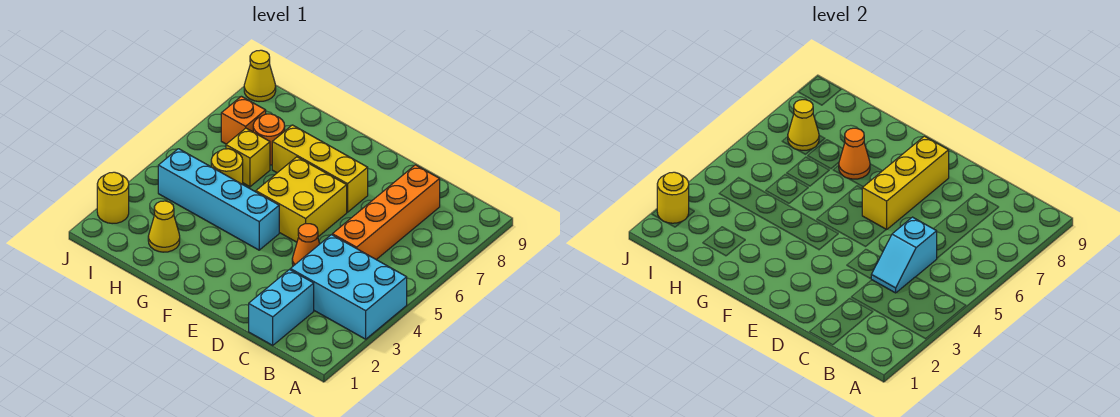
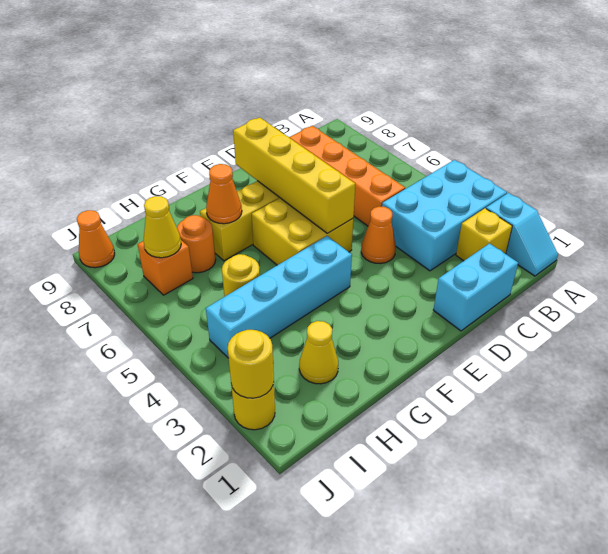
cyan 1x2 brick [249,270,314,345] -> cyan 1x2 brick turned to [433,244,518,331]
cyan 1x2 slope [871,217,937,293] -> cyan 1x2 slope moved to [486,193,558,276]
yellow 1x3 brick [862,136,949,230] -> yellow 1x4 brick [233,117,355,233]
yellow 1x1 brick [226,128,270,187] -> yellow 1x1 brick moved to [456,208,512,261]
yellow 1x1 cone [244,50,276,102] -> orange 1x1 cone [77,210,115,268]

